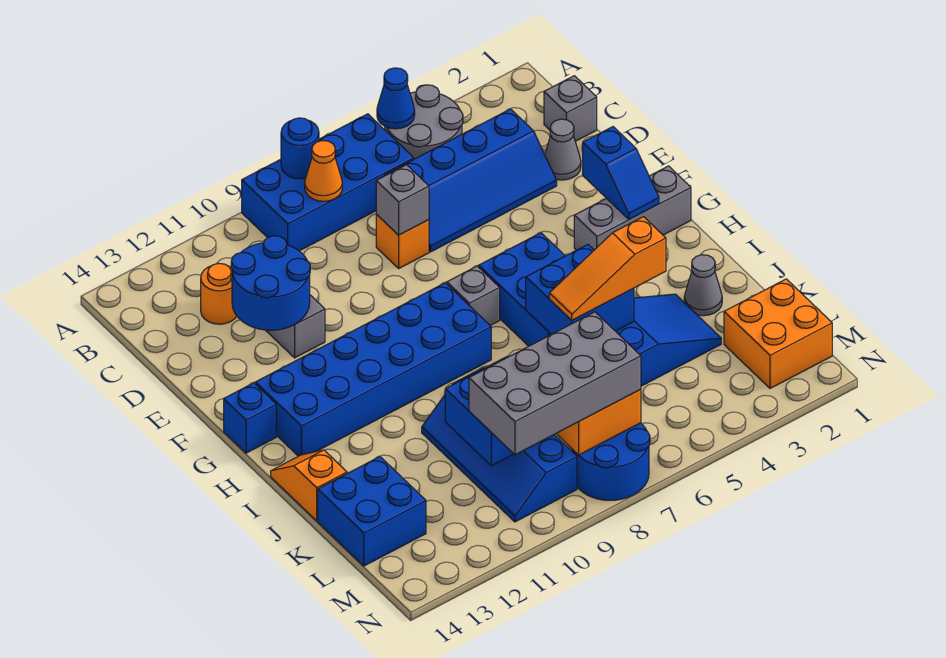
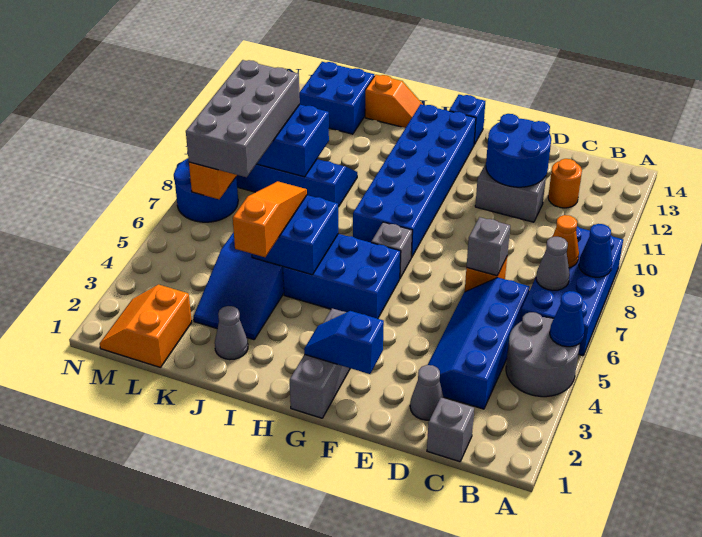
blue 1x1 round brick [281,118,319,179] -> blue 1x1 cone [579,224,612,277]
none -> grey 1x1 cone [536,237,570,290]
orange 2x2 brick [724,279,832,388] -> orange 2x2 slope [100,284,192,368]

